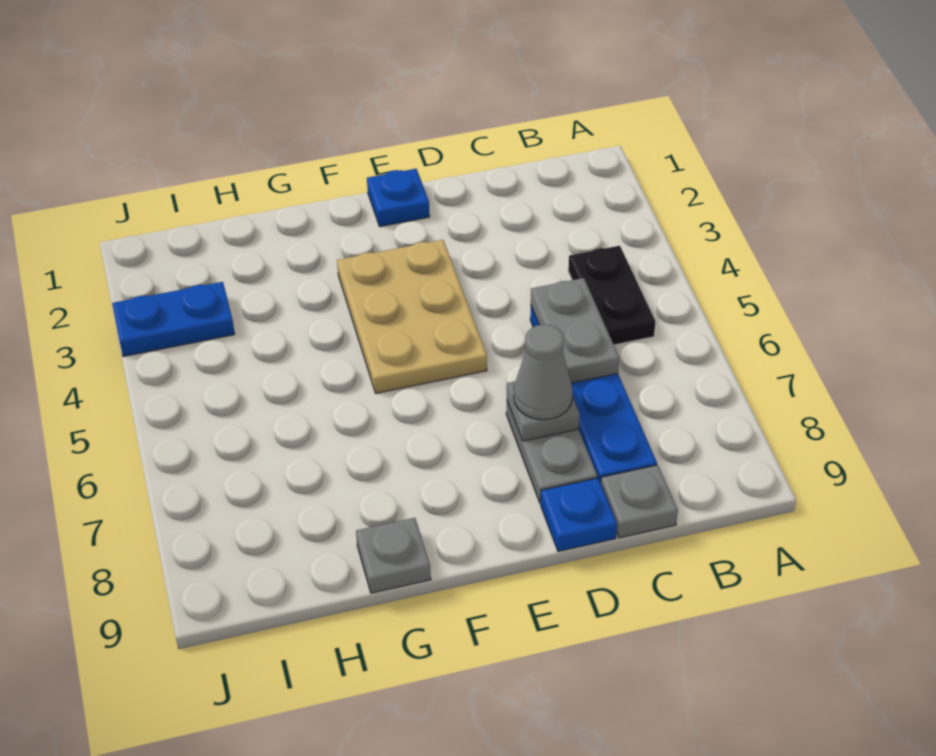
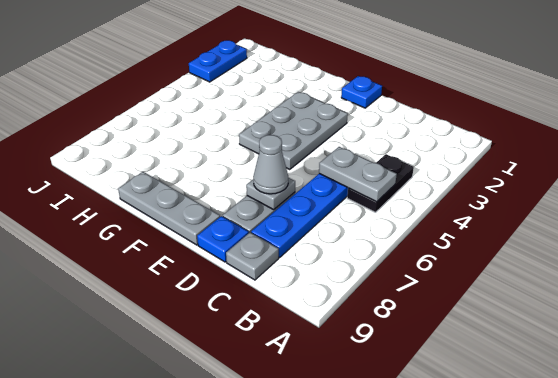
grey 1x2 plate [531,278,619,383] -> grey 1x2 plate turned to [319,147,397,202]
tan 2x3 plate [337,240,487,393] -> grey 2x3 plate [239,92,348,169]
grey 1x1 plate [356,518,431,593] -> grey 1x3 plate [118,172,220,245]
blue 1x2 plate [112,282,235,357] -> blue 1x2 plate turned to [189,40,247,82]

